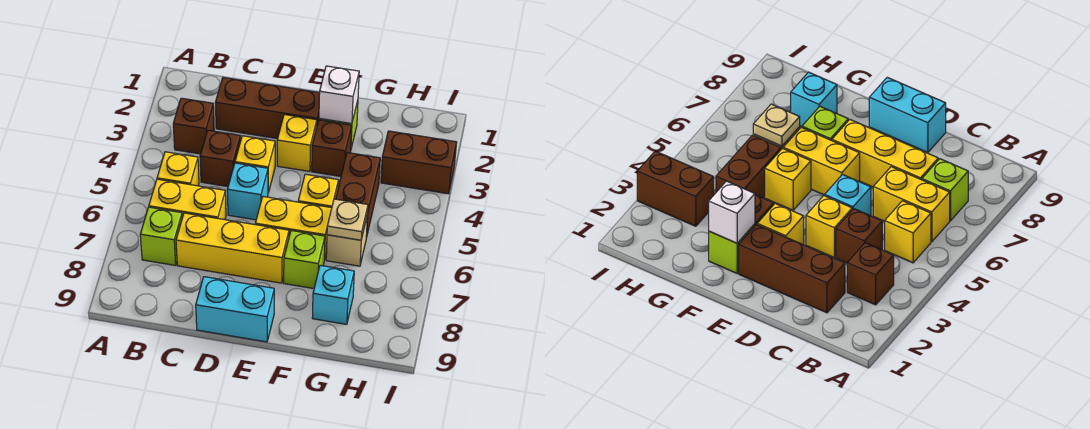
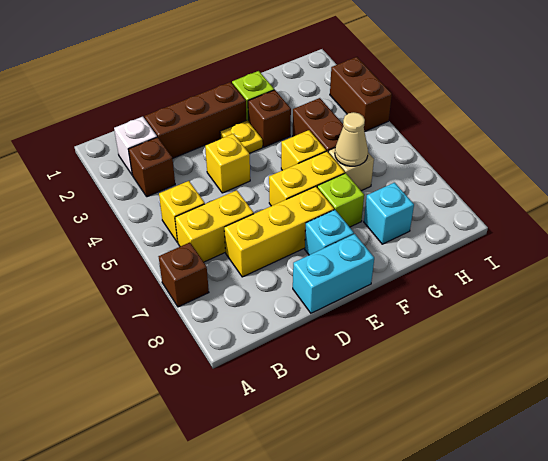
lime 1x1 brick [140,207,182,265] -> none
brown 1x1 brick [200,130,241,187] -> brown 1x1 brick moved to [159,242,209,307]
cyan 1x1 brick [227,163,268,220] -> cyan 1x1 brick moved to [305,210,354,255]
yellow 1x1 brick [277,115,317,172] -> yellow 1x1 plate [220,120,263,153]
white 1x1 brick [319,66,359,124] -> white 1x1 brick moved to [114,117,157,174]
tan 1x1 plate [327,199,368,240] -> tan 1x1 cone [335,112,368,166]
brown 1x2 brick [381,131,457,194] -> brown 1x2 brick turned to [330,57,392,132]

